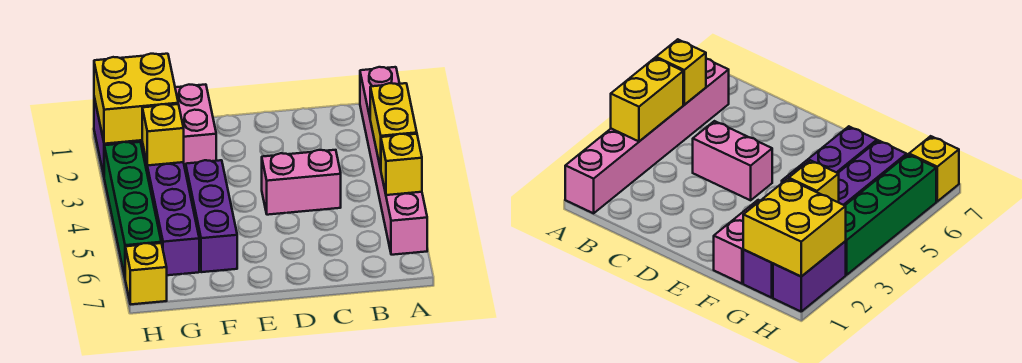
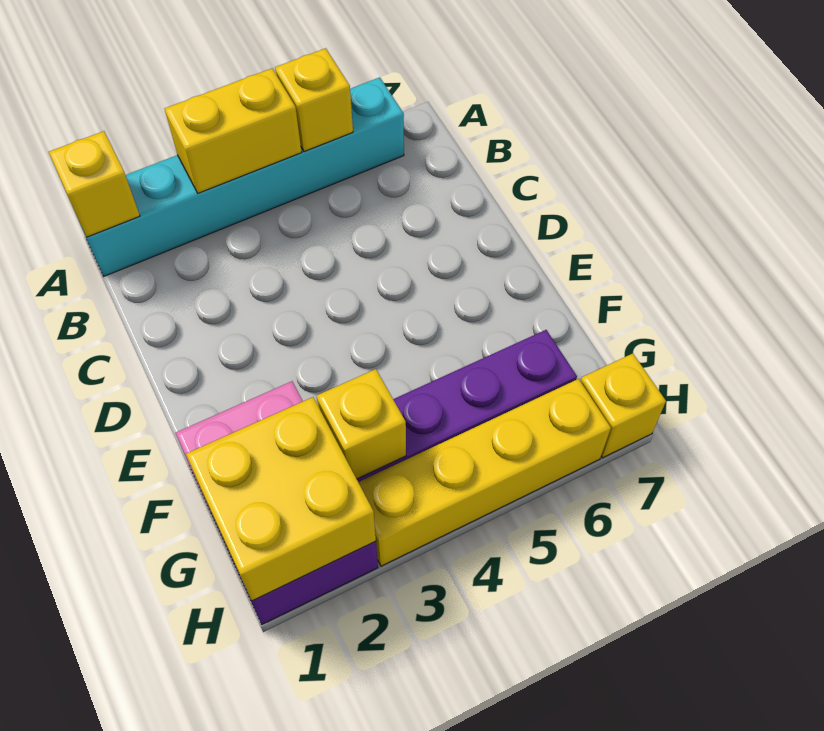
pink 1x6 brick [360,67,427,255] -> cyan 1x6 brick [77,77,404,276]
none -> yellow 1x1 brick [49,131,140,237]
pink 1x2 brick [262,150,341,215] -> none
purple 1x3 brick [186,160,237,272] -> none
green 1x4 brick [104,142,161,276] -> yellow 1x4 brick [358,379,611,566]

